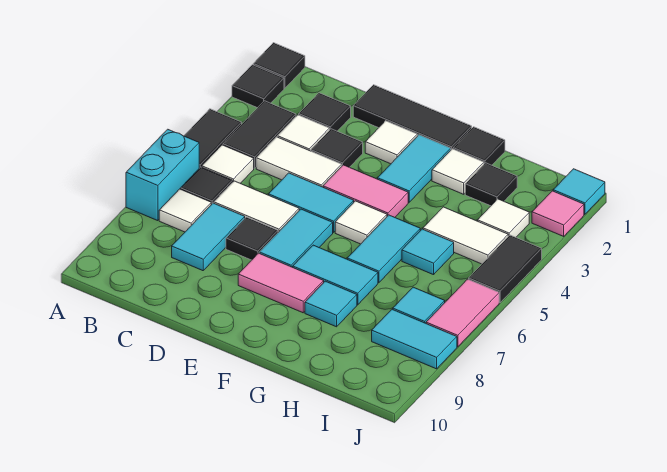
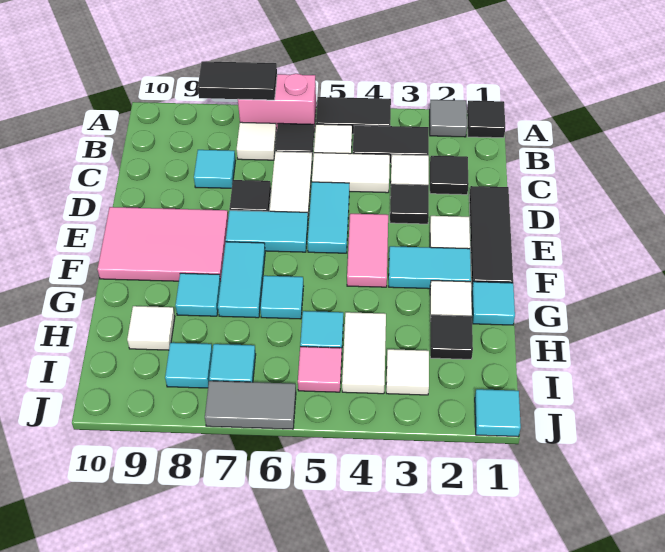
black 1x1 tile [232,65,284,108] -> grey 1x1 tile [430,100,467,137]
cyan 1x2 brick [126,129,199,221] -> pink 1x2 brick [238,74,316,132]
white 1x2 tile [256,137,342,187] -> white 1x2 tile turned to [312,153,390,193]
cyan 1x2 tile [172,203,245,271] -> cyan 1x1 tile [194,150,236,188]
pink 1x2 tile [238,253,324,313] -> pink 2x3 tile [98,207,228,281]
white 1x1 tile [335,201,387,244] -> white 1x1 tile moved to [127,306,175,350]
black 1x1 tile [453,127,505,165] -> cyan 1x1 tile [472,282,515,325]
cyan 1x2 tile [347,215,420,283] -> cyan 1x1 tile [260,276,304,319]
cyan 1x2 tile [372,309,457,369] -> cyan 1x1 tile [165,343,212,388]
pink 1x1 tile [532,191,584,236] -> pink 1x1 tile moved to [298,347,342,392]
black 1x2 tile [469,235,542,303] -> black 1x2 tile moved to [198,61,277,100]
pink 1x2 tile [426,279,499,347] -> grey 1x2 tile [205,381,296,429]

